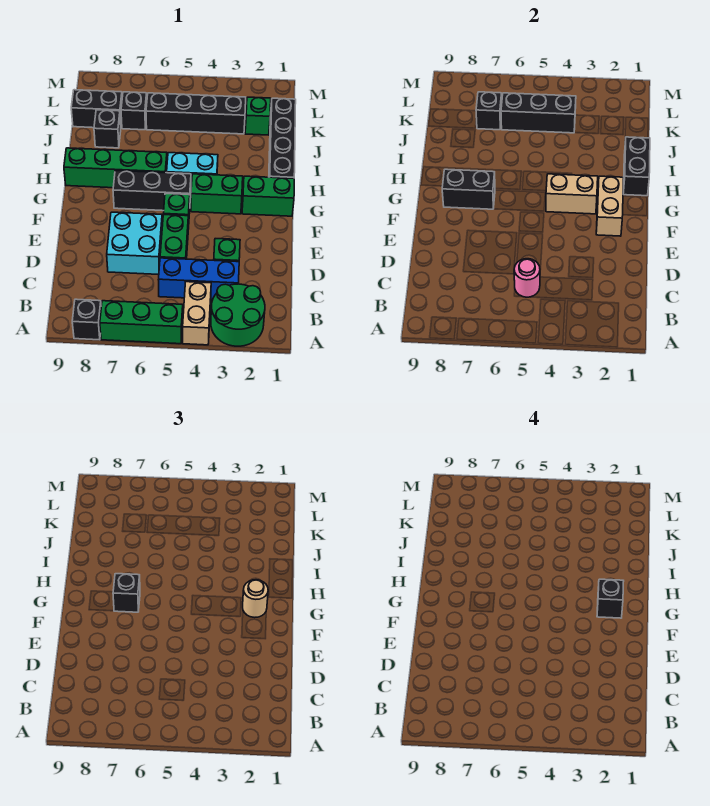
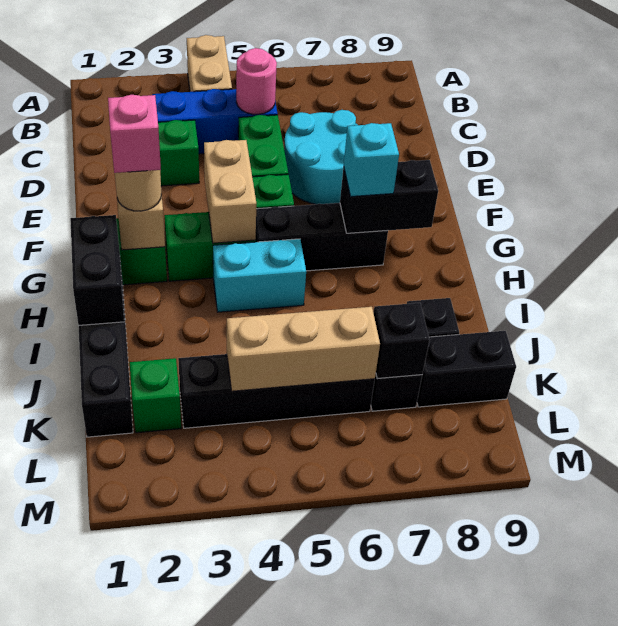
green 2x2 round brick [211,284,265,346] -> none
green 1x3 brick [100,301,183,344] -> none
black 1x1 brick [72,299,101,340] -> none
cyan 2x2 brick [107,212,162,275] -> cyan 2x2 round brick [284,110,358,204]
black 1x1 brick [597,579,624,618] -> pink 1x1 brick [108,95,161,173]
tan 1x2 brick [546,174,598,214] -> tan 1x2 brick turned to [204,140,256,243]
black 1x1 brick [113,574,140,612] -> cyan 1x1 brick [344,123,399,197]
green 1x4 brick [64,148,167,188] -> none
black 1x3 brick [501,93,576,133] -> tan 1x3 brick [227,307,380,391]

